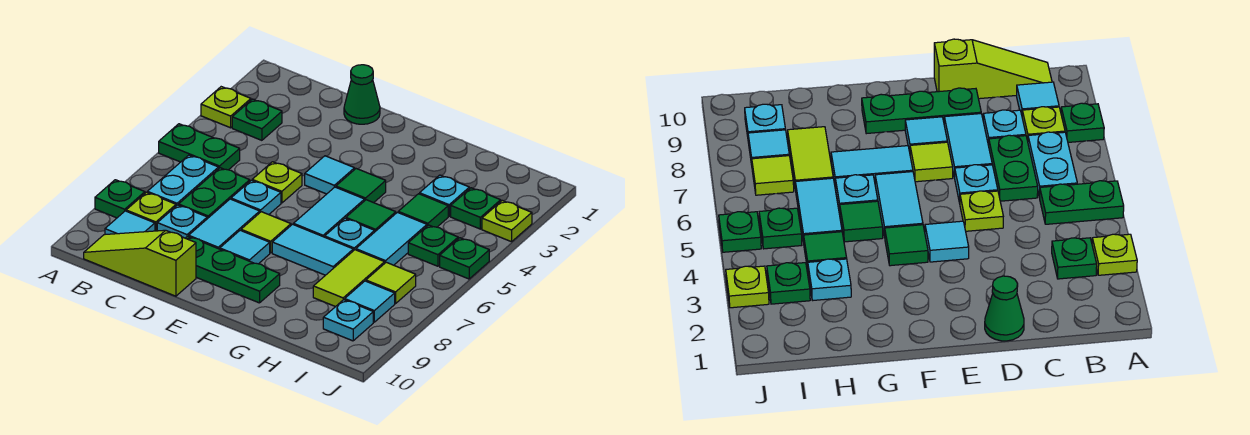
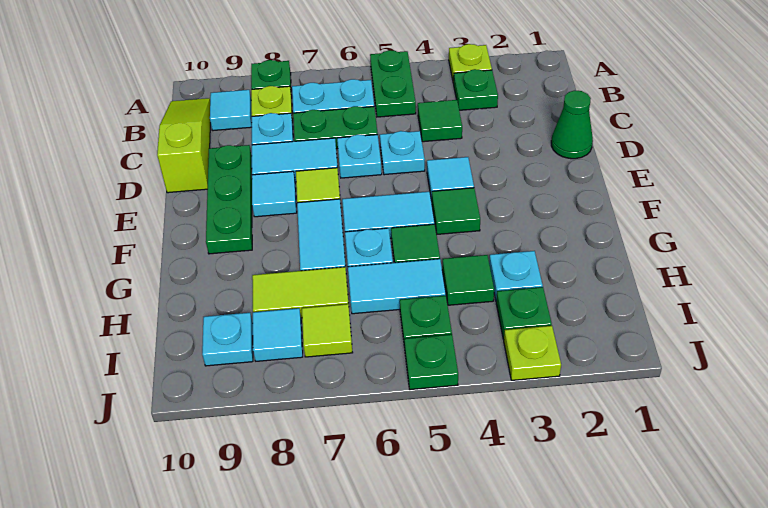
none -> green 1x1 tile [418,100,462,142]
lime 1x1 plate [252,162,302,203] -> cyan 1x1 plate [380,131,425,175]

